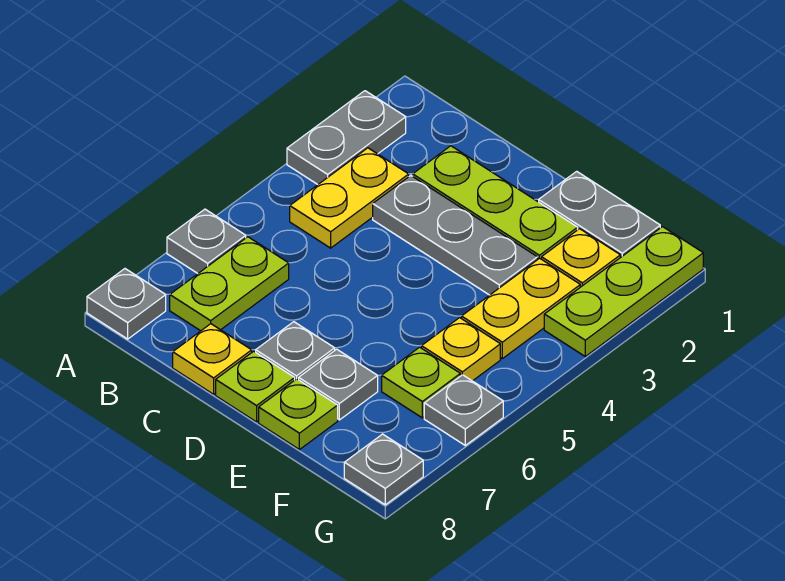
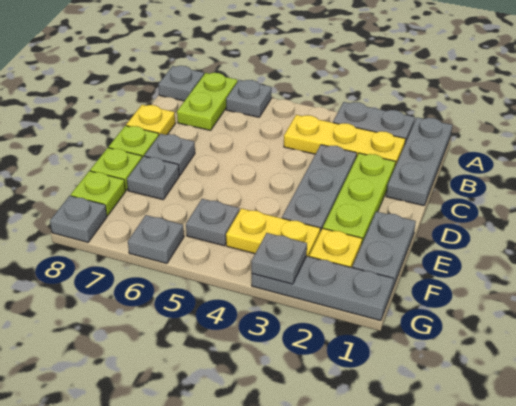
none -> grey 1x3 plate [386,117,452,206]
yellow 1x2 plate [290,148,409,248] -> yellow 1x3 plate [284,115,405,166]
lime 1x2 plate [170,237,289,331] -> lime 1x2 plate turned to [177,73,237,130]
yellow 1x1 plate [422,318,500,381] -> grey 1x1 plate [186,199,239,246]
lime 1x1 plate [382,347,460,418] -> lime 1x1 plate moved to [71,171,125,216]
lime 1x3 plate [544,227,703,356] -> grey 1x3 plate [252,256,394,321]
none -> grey 1x1 plate [251,233,307,284]

